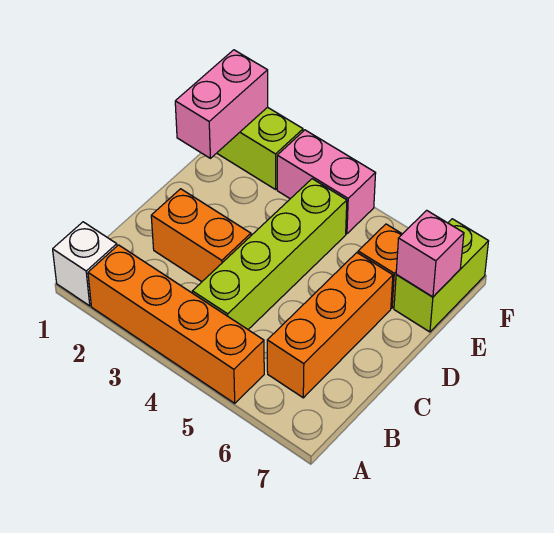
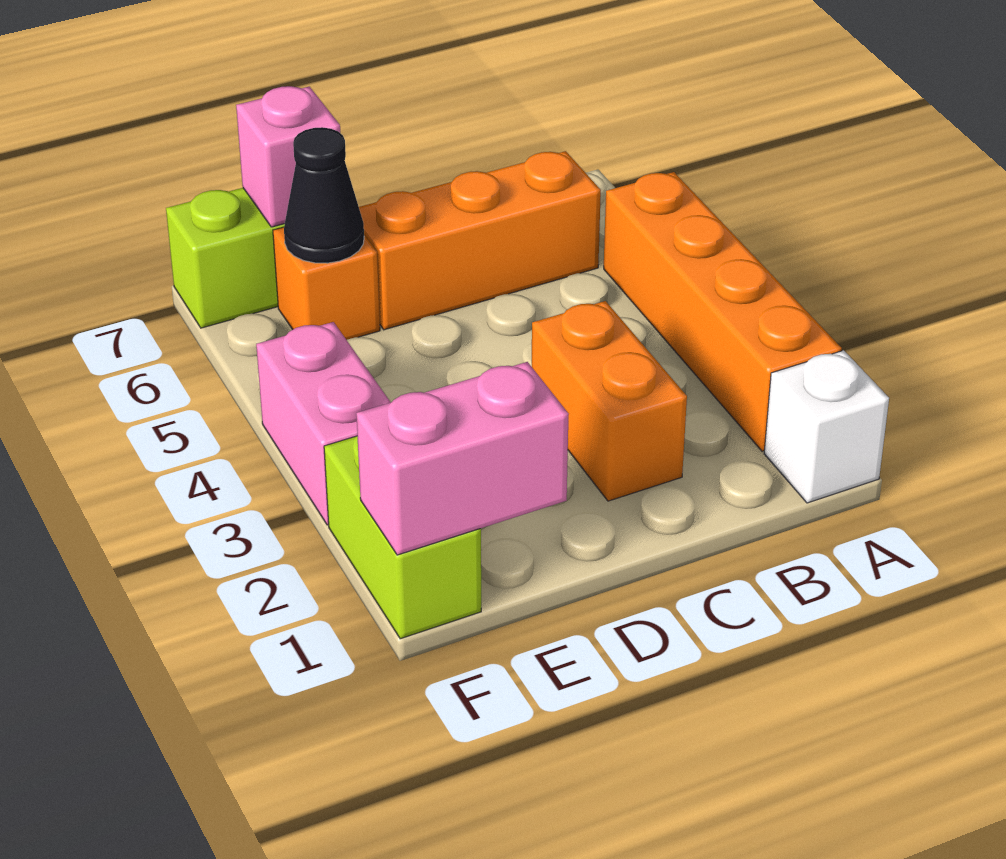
lime 1x4 brick [192,179,347,329] -> none
none -> black 1x1 cone [284,127,364,263]

